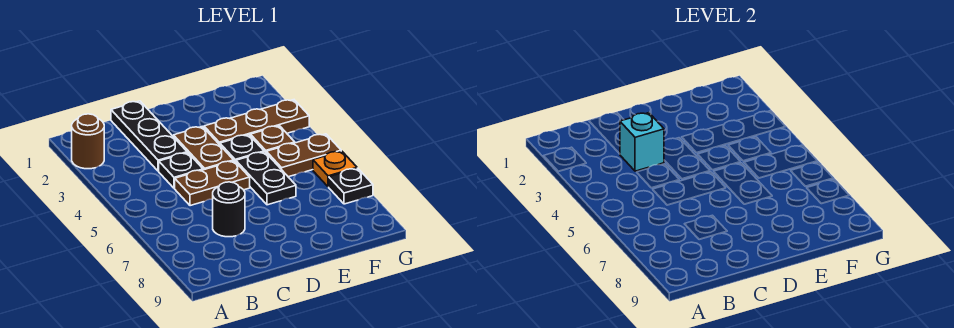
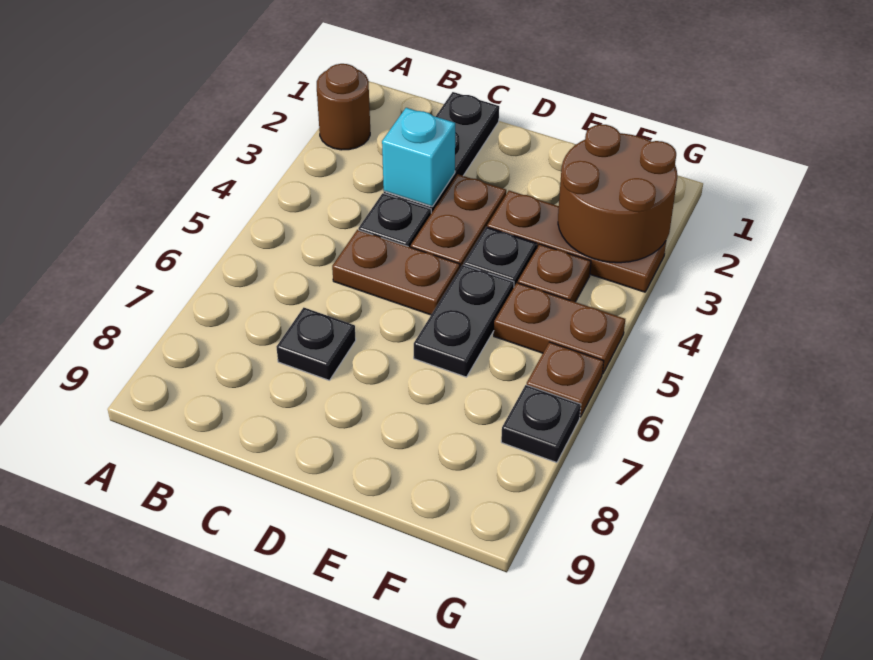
black 1x1 round brick [213,182,245,237] -> black 1x1 plate [277,308,356,380]
none -> brown 2x2 round brick [558,124,677,263]
orange 1x1 plate [313,151,357,187] -> brown 1x1 plate [527,342,604,417]

